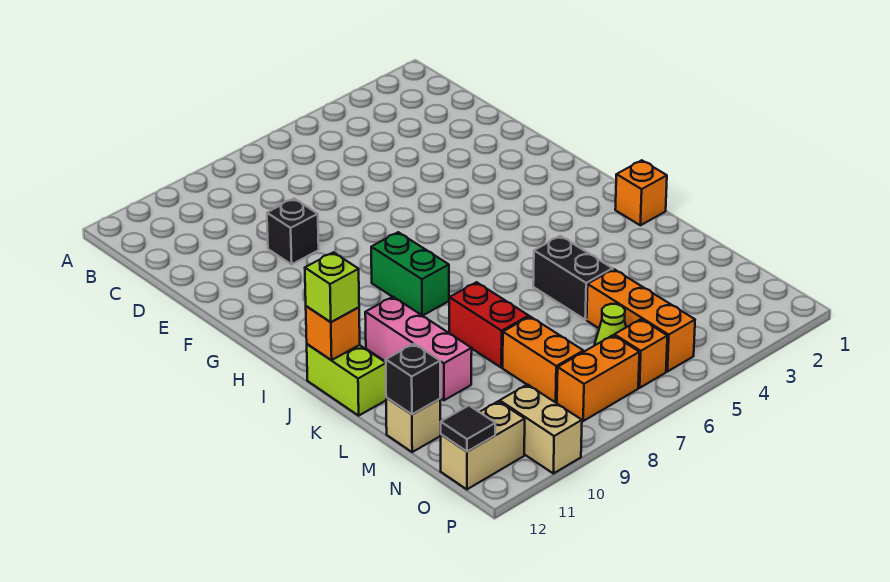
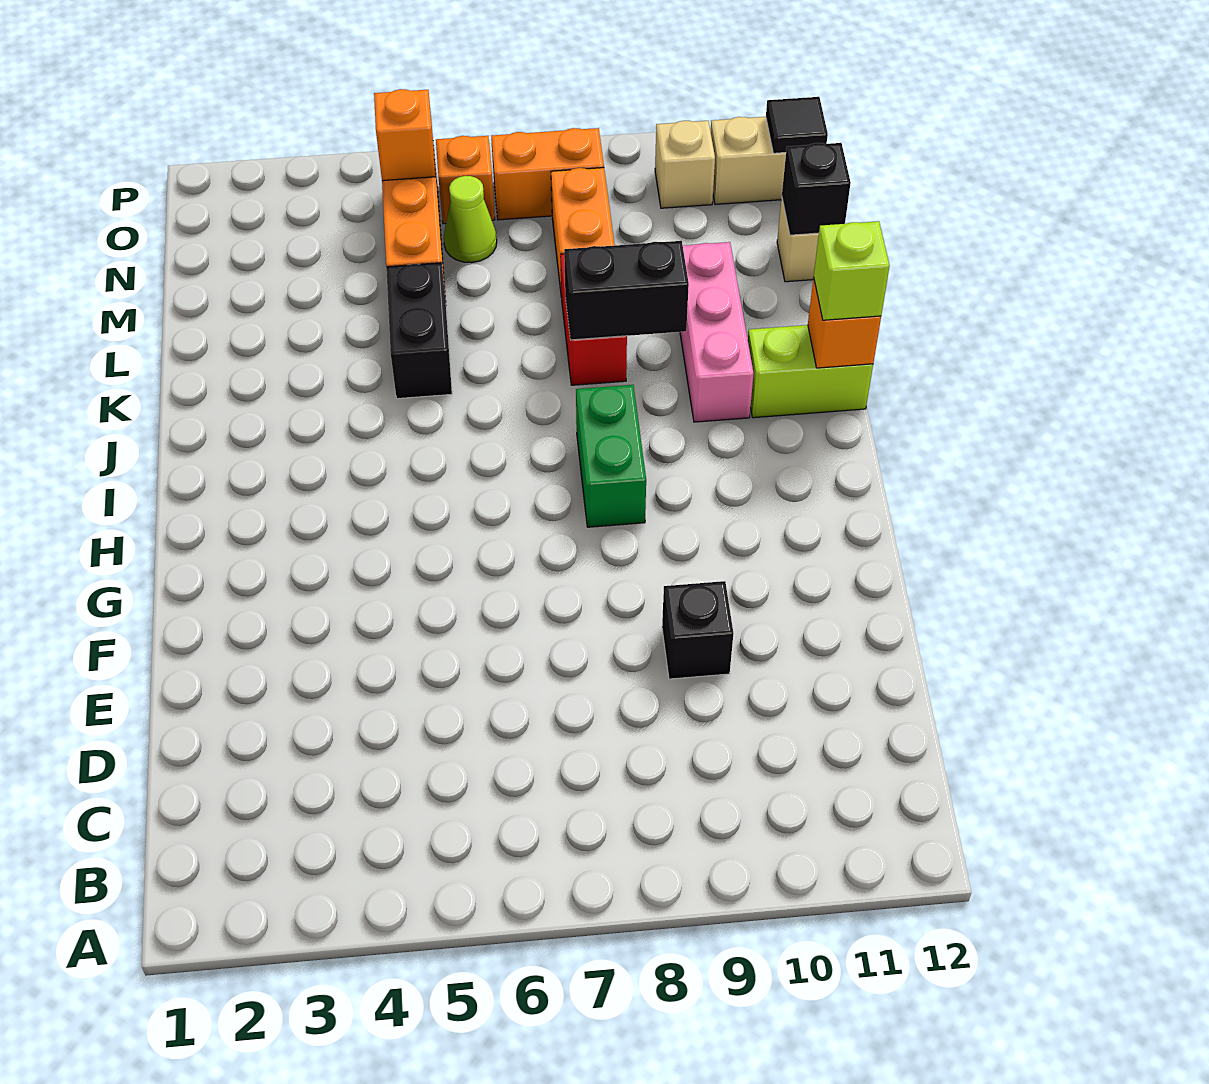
orange 1x1 brick [615,160,667,225] -> orange 1x1 brick moved to [374,89,436,181]
lime 1x2 brick [307,344,386,416] -> lime 1x2 brick turned to [748,325,873,418]
none -> black 1x2 brick [564,241,689,340]
tan 1x2 brick [500,385,582,474] -> tan 1x1 brick [655,121,715,208]

